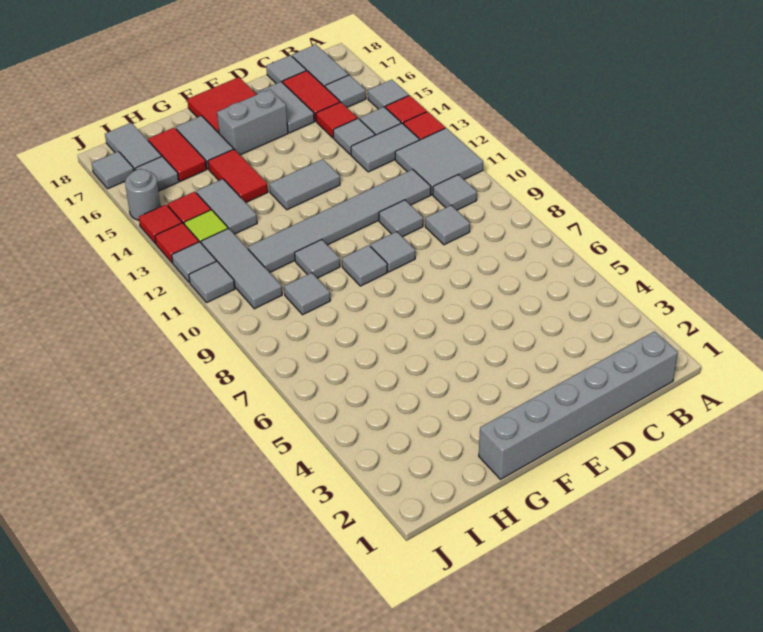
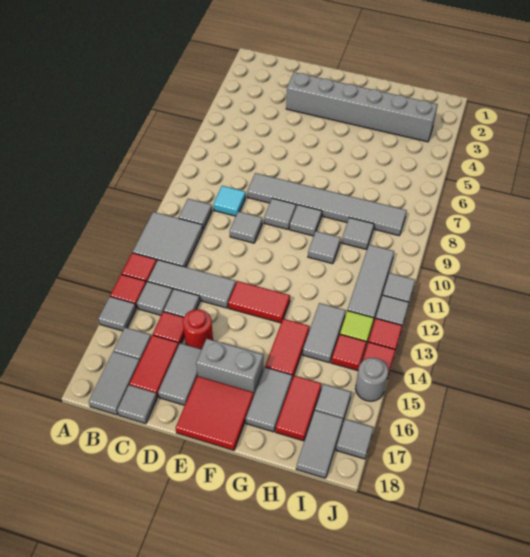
grey 1x6 brick [479,331,678,479] -> grey 1x6 brick moved to [286,72,438,142]
grey 1x2 tile [351,123,419,172] -> grey 1x3 tile [148,260,236,308]
grey 1x1 tile [425,205,470,245] -> cyan 1x1 tile [213,186,246,216]
grey 1x6 tile [248,169,431,273] -> grey 1x6 tile moved to [247,173,407,236]
none -> red 1x1 round brick [183,309,213,349]
grey 1x2 tile [269,159,340,210] -> red 1x2 tile [228,281,290,323]

